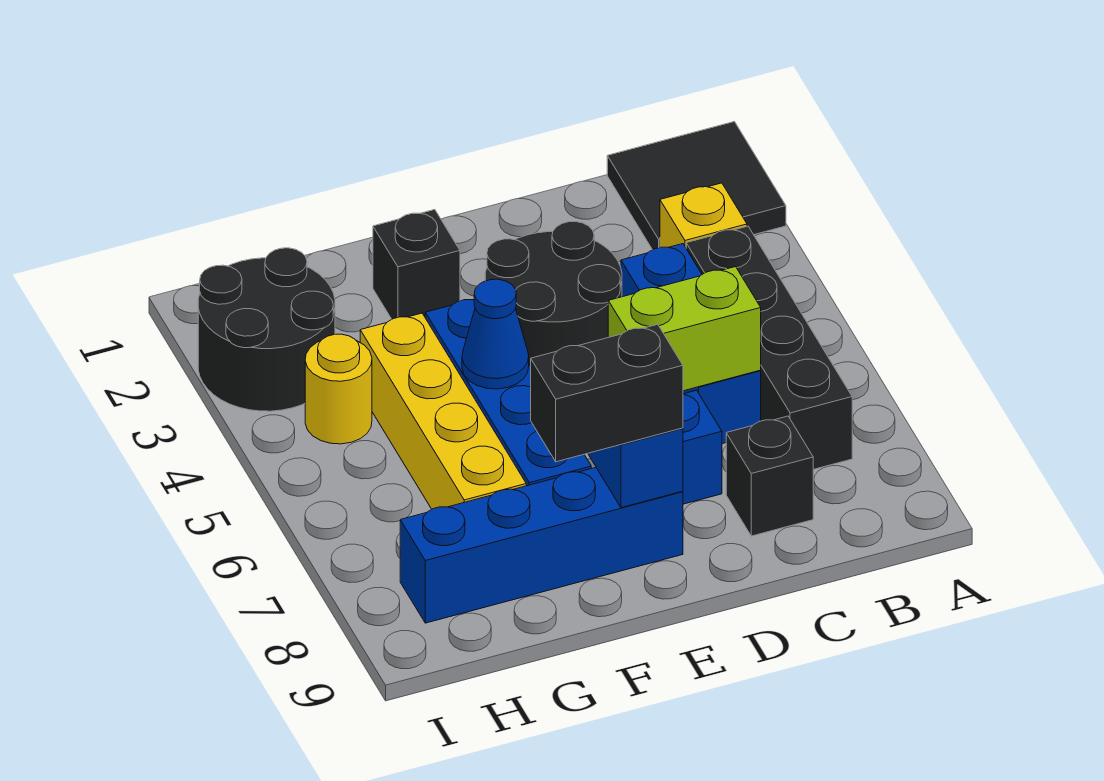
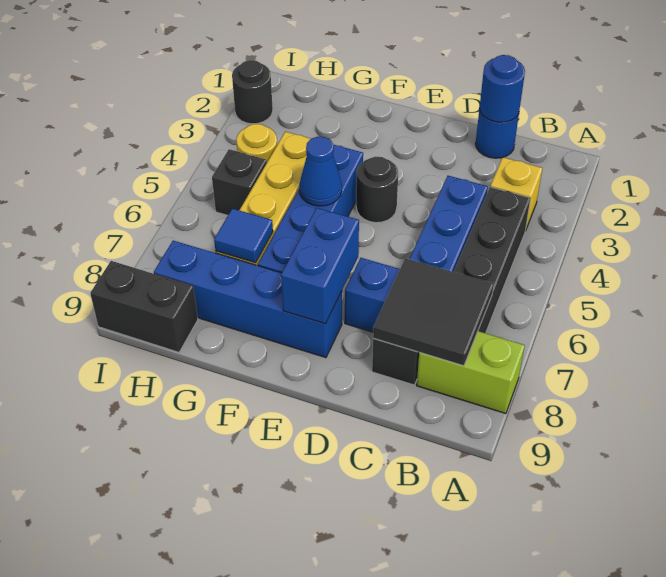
black 2x2 tile [607,122,786,250] -> black 2x2 tile moved to [373,258,494,366]
none -> blue 1x1 round brick [476,109,519,158]
none -> blue 1x1 round brick [479,55,525,122]
lime 1x2 brick [608,267,761,391] -> lime 1x2 brick moved to [417,331,525,414]
black 2x2 round brick [485,222,622,366] -> black 1x1 round brick [356,156,398,223]
black 1x2 brick [531,324,683,462] -> black 1x2 brick moved to [90,261,198,352]
black 1x1 brick [373,210,460,319] -> black 1x1 brick moved to [212,149,267,215]
none -> blue 1x1 tile [214,209,273,263]
black 2x2 round brick [198,248,335,411] -> black 1x1 round brick [232,60,273,124]

